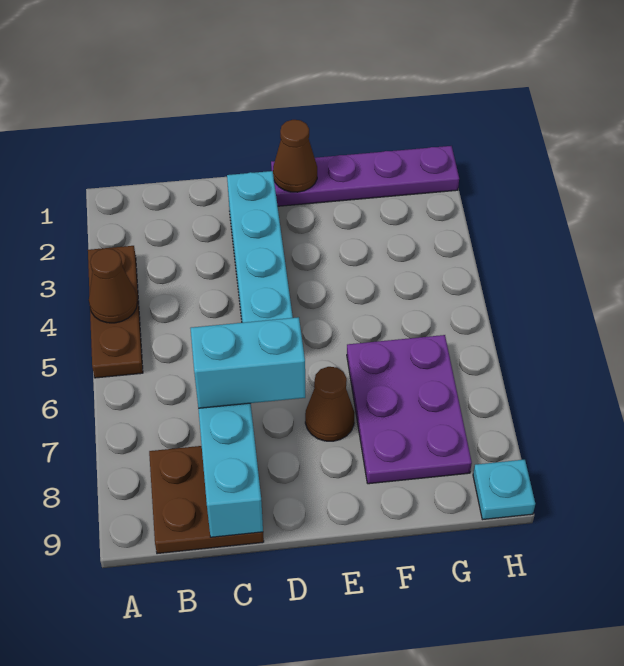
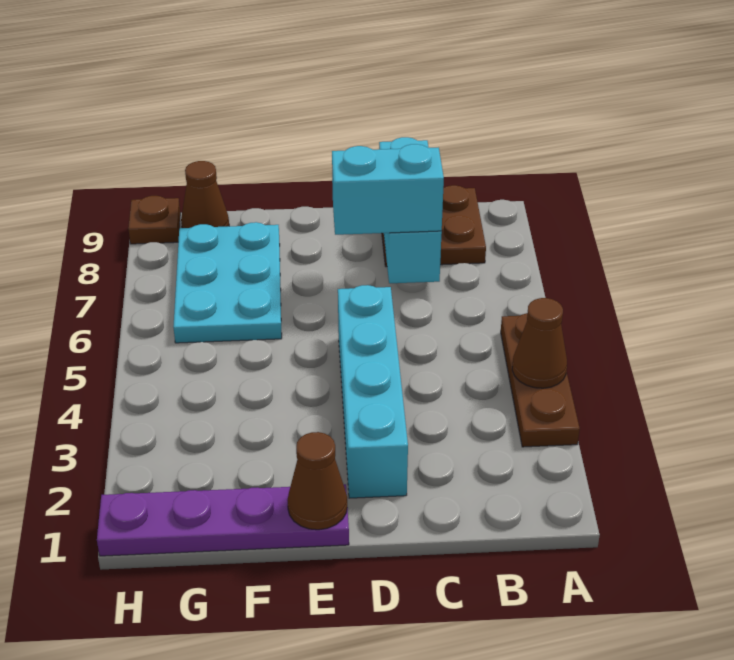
brown 1x1 cone [305,367,355,441] -> brown 1x1 cone moved to [181,161,229,228]
purple 2x3 plate [347,335,472,484] -> cyan 2x3 plate [173,222,282,343]
cyan 1x1 plate [473,460,535,520] -> brown 1x1 plate [128,196,180,244]

